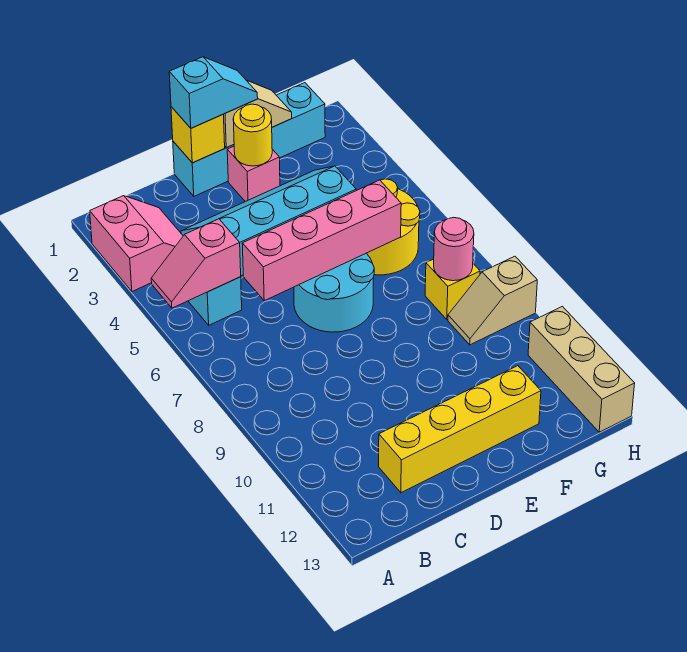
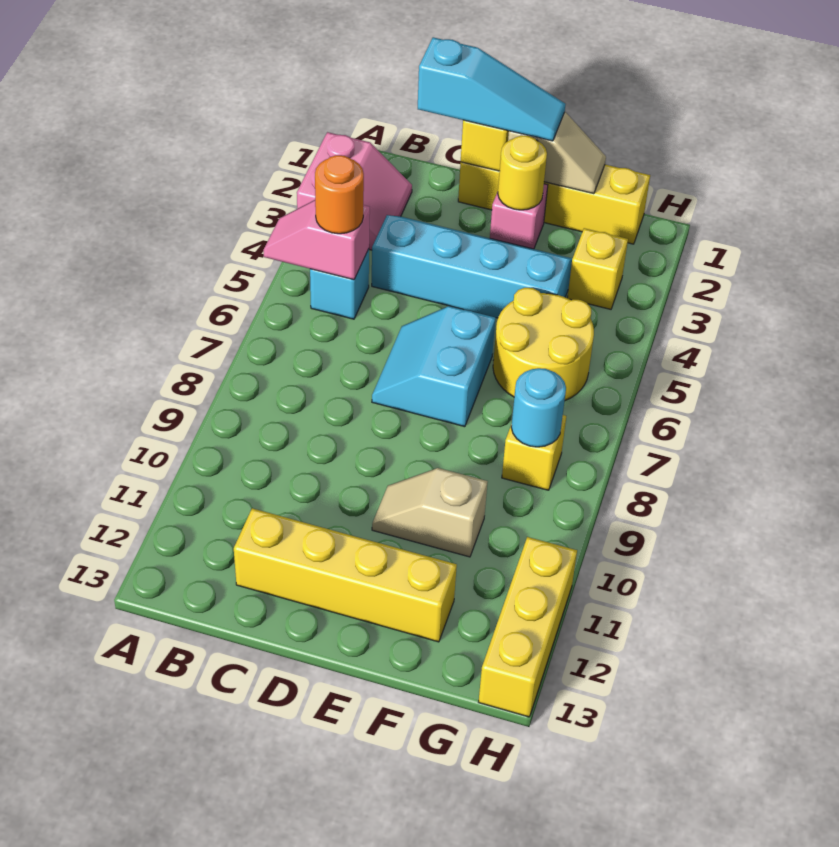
none -> orange 1x1 round brick [315,155,364,234]
pink 1x4 brick [242,180,401,301] -> none
cyan 1x4 brick [173,83,325,196] -> yellow 1x4 brick [458,162,650,244]
cyan 1x2 slope [169,57,258,128] -> cyan 1x3 slope [418,37,565,141]
cyan 2x2 round brick [294,253,374,332] -> cyan 2x2 slope [372,306,495,427]
none -> yellow 1x1 brick [567,228,628,309]
pink 1x1 round brick [434,217,474,281] -> cyan 1x1 round brick [511,368,566,447]
tan 1x2 slope [448,256,537,345] -> tan 1x2 slope moved to [372,468,488,557]
tan 1x3 brick [528,306,635,432] -> yellow 1x3 brick [479,537,577,717]

